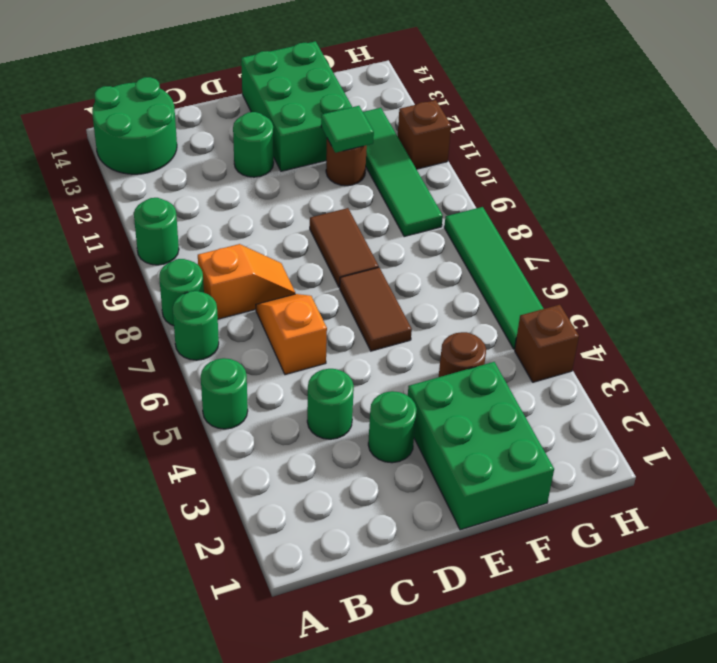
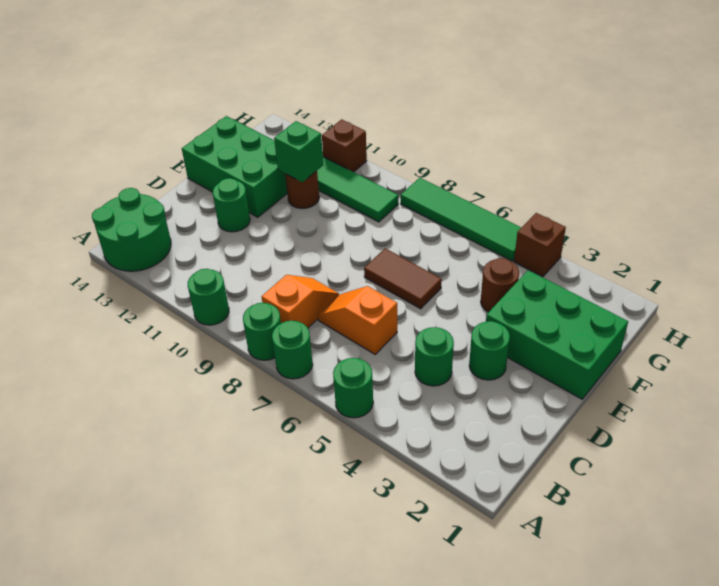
brown 1x2 tile [310,208,379,287] -> none
green 1x1 tile [321,106,374,153] -> green 1x1 brick [274,121,323,182]

